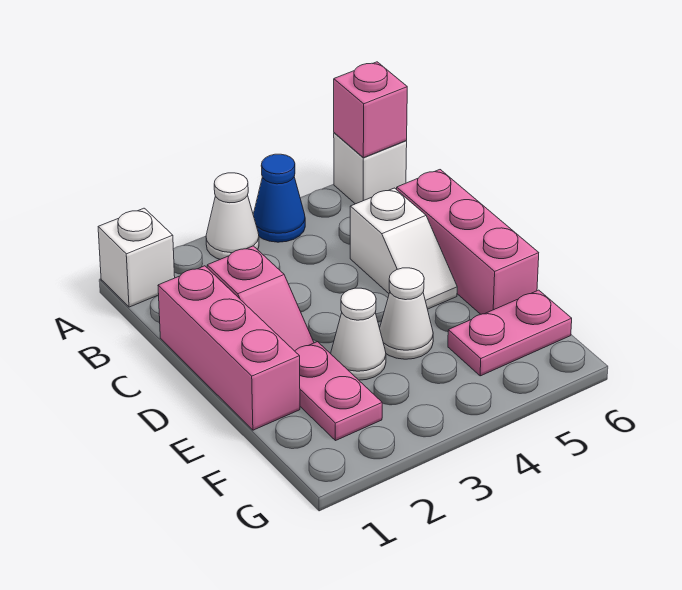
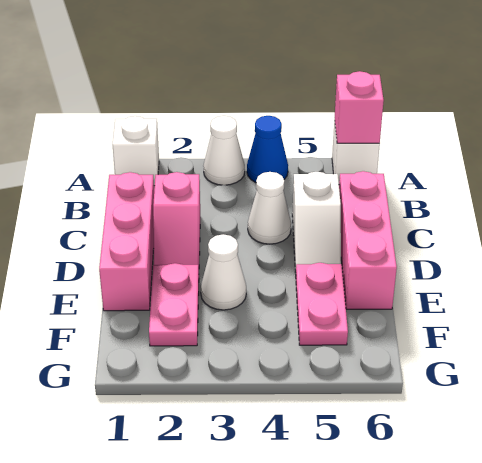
white 1x1 cone [380,268,433,359] -> white 1x1 cone moved to [248,172,291,244]
pink 1x2 plate [448,290,572,376] -> pink 1x2 plate turned to [296,263,348,345]

